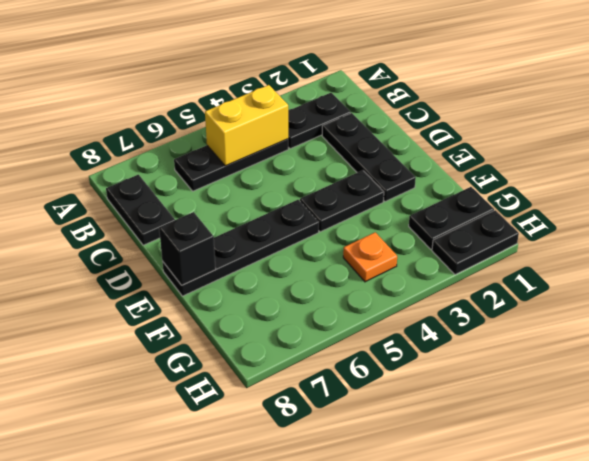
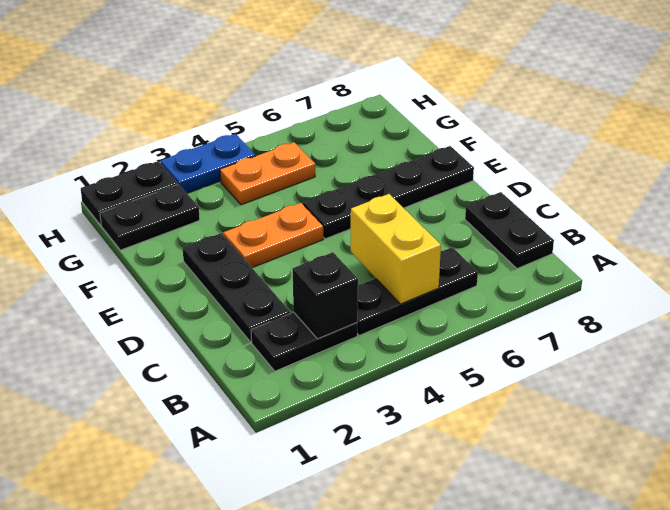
yellow 1x2 brick [205,85,288,166] -> yellow 1x2 brick turned to [351,194,441,304]
black 1x2 plate [300,170,384,232] -> orange 1x2 plate [224,203,323,268]
black 1x1 brick [159,212,216,285] -> black 1x1 brick moved to [293,252,358,339]
orange 1x1 plate [343,232,397,282] -> orange 1x2 plate [220,142,315,205]
none -> blue 1x2 plate [161,134,256,193]

